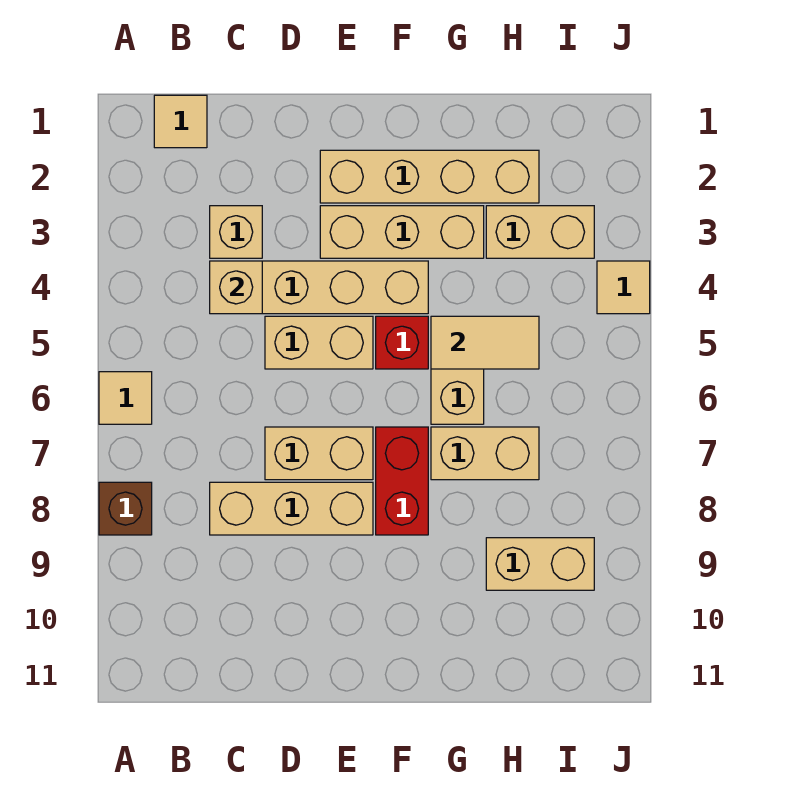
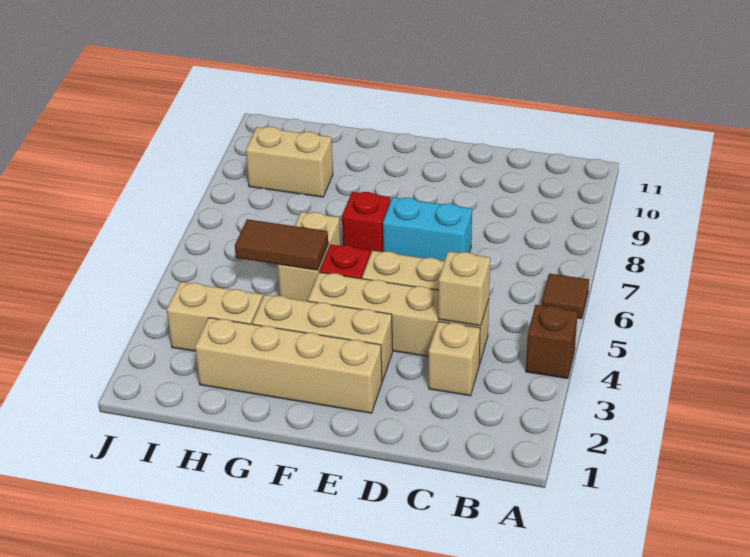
tan 1x1 tile [99,372,152,424] -> brown 1x1 tile [542,274,589,319]
brown 1x1 brick [99,482,152,535] -> brown 1x1 brick moved to [526,305,578,379]
tan 1x1 tile [154,95,207,148] -> none
tan 1x3 brick [210,482,373,535] -> none
tan 1x2 brick [265,427,373,480] -> cyan 1x2 brick [383,197,472,261]
red 1x2 brick [376,427,428,535] -> red 1x1 brick [342,192,390,255]
tan 1x2 tile [431,316,539,369] -> brown 1x2 tile [235,219,328,270]
tan 1x2 brick [431,427,539,480] -> none
tan 1x1 tile [597,261,650,314] -> none

